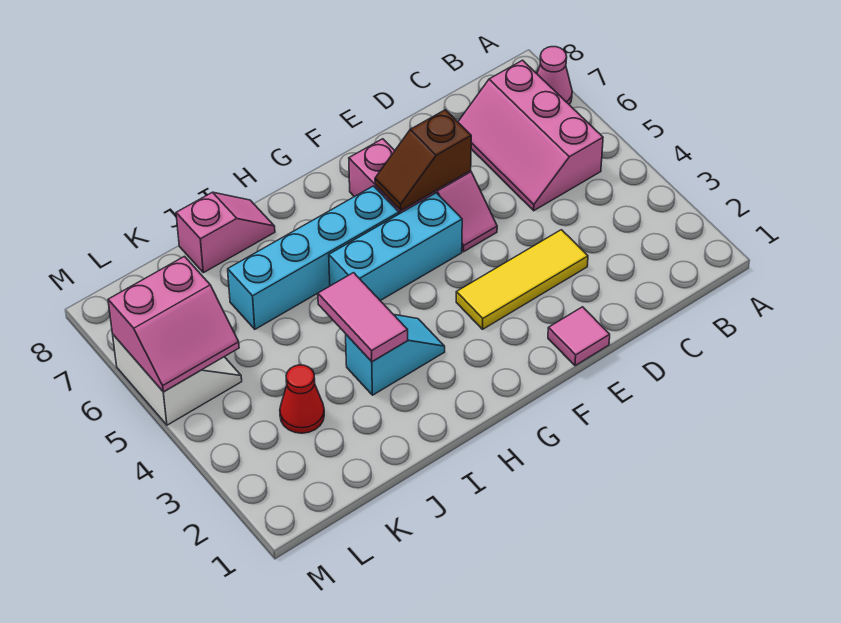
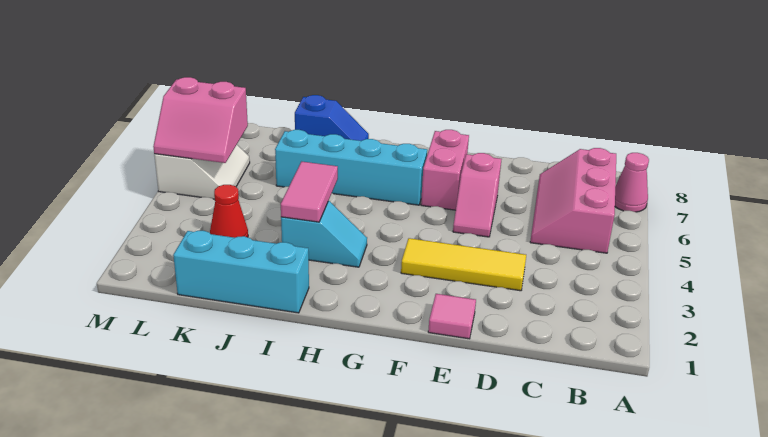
brown 1x2 slope [375,110,471,210] -> none
cyan 1x3 brick [329,193,462,301] -> cyan 1x3 brick moved to [173,231,309,313]
pink 1x2 slope [176,192,275,273] -> blue 1x2 slope [295,95,369,141]

